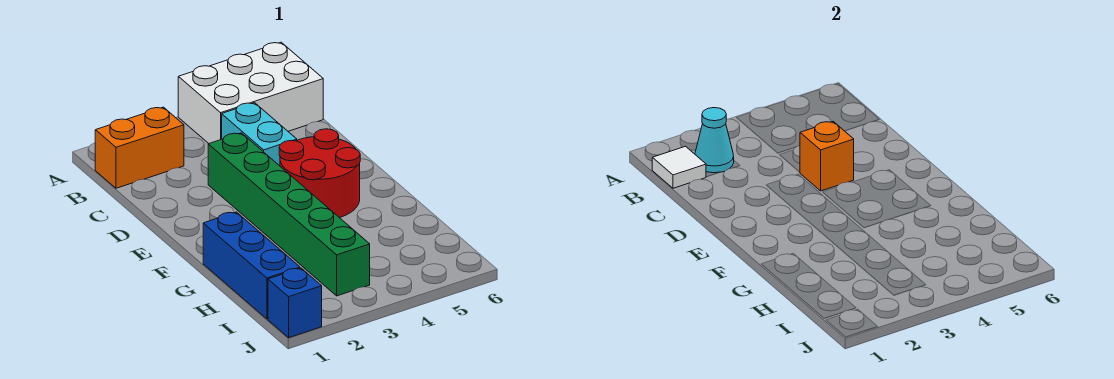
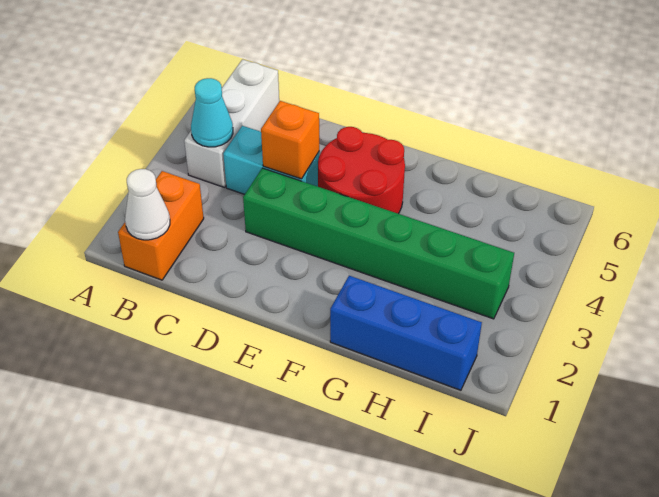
white 2x3 brick [178,42,323,144] -> white 1x3 brick [184,59,279,187]
white 1x1 tile [652,146,706,188] -> white 1x1 cone [125,169,170,240]
cyan 1x1 cone [695,108,734,173] -> cyan 1x1 cone moved to [191,78,233,147]
blue 1x1 brick [268,268,322,338] -> none

